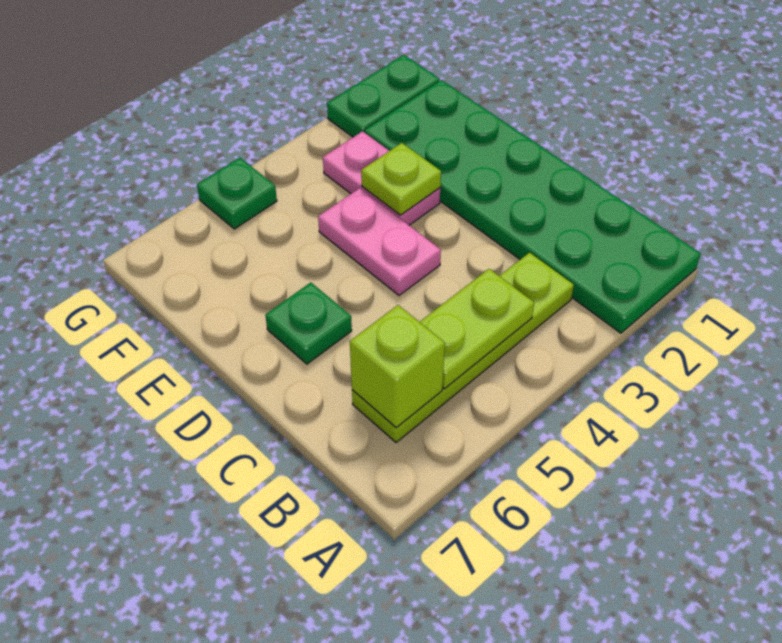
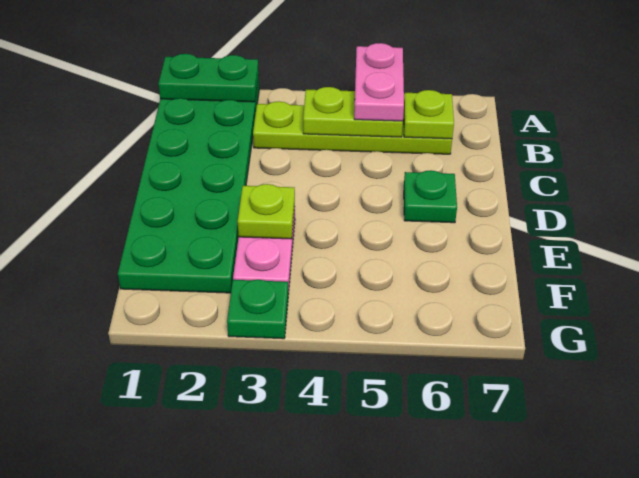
lime 1x1 brick [350,305,445,428] -> lime 1x1 plate [404,90,454,139]
pink 1x2 plate [318,188,441,295] -> pink 1x2 plate moved to [354,43,404,121]
green 1x2 plate [327,55,439,137] -> green 1x2 plate moved to [158,54,259,102]
green 1x1 plate [197,158,277,229] -> green 1x1 plate moved to [227,280,288,339]

